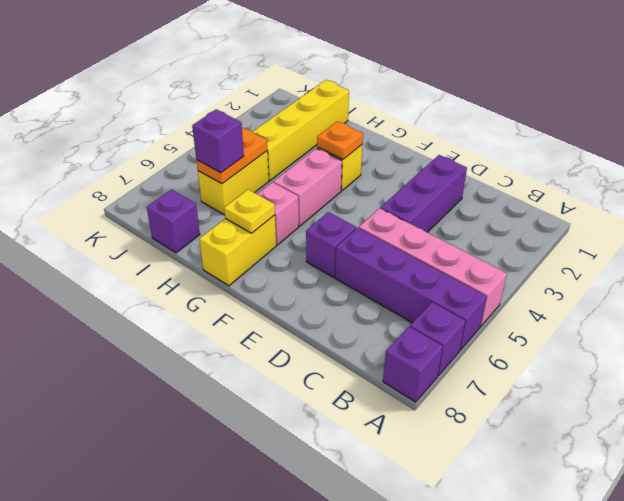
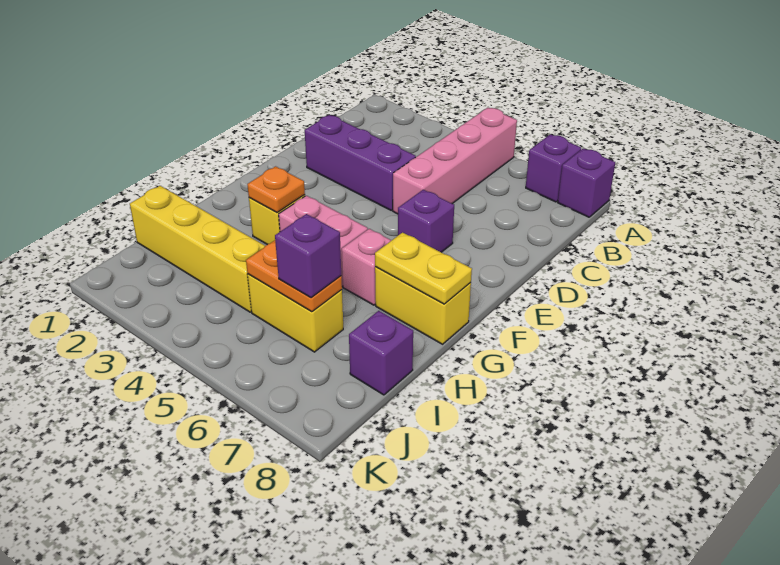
purple 1x4 brick [335,228,487,350] -> none
yellow 1x1 plate [224,190,275,233] -> yellow 1x2 plate [375,233,472,304]

